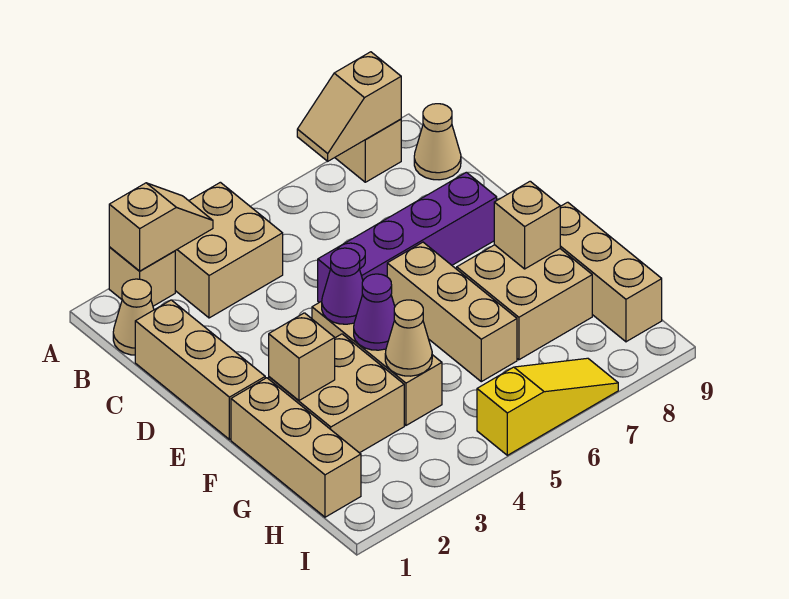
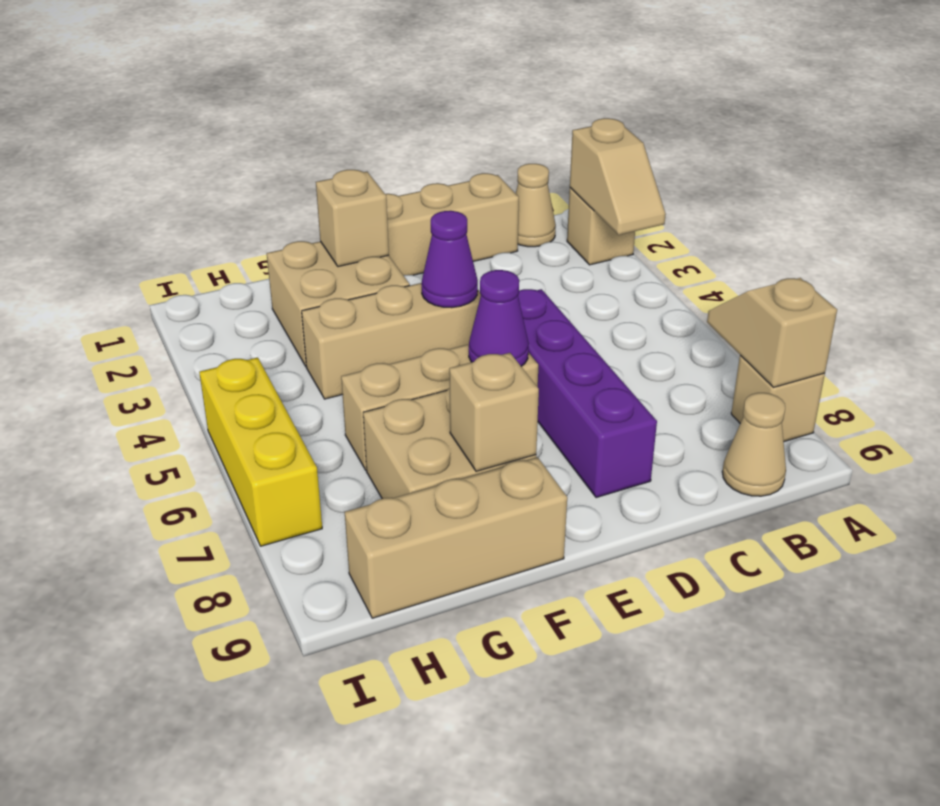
tan 2x2 brick [175,182,283,318] -> none
tan 1x3 brick [231,378,361,517] -> none
purple 1x1 cone [354,274,395,350] -> purple 1x1 cone moved to [469,270,529,366]
tan 1x1 cone [385,300,432,376] -> none
yellow 1x3 slope [477,358,618,455] -> yellow 1x3 brick [199,358,322,546]

